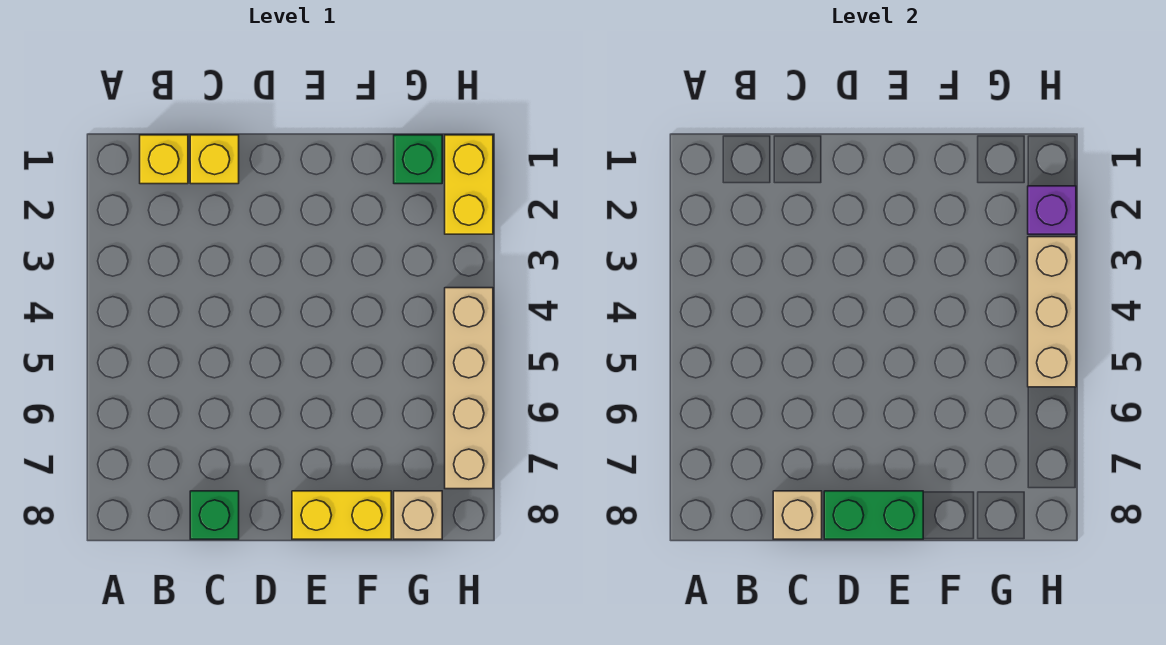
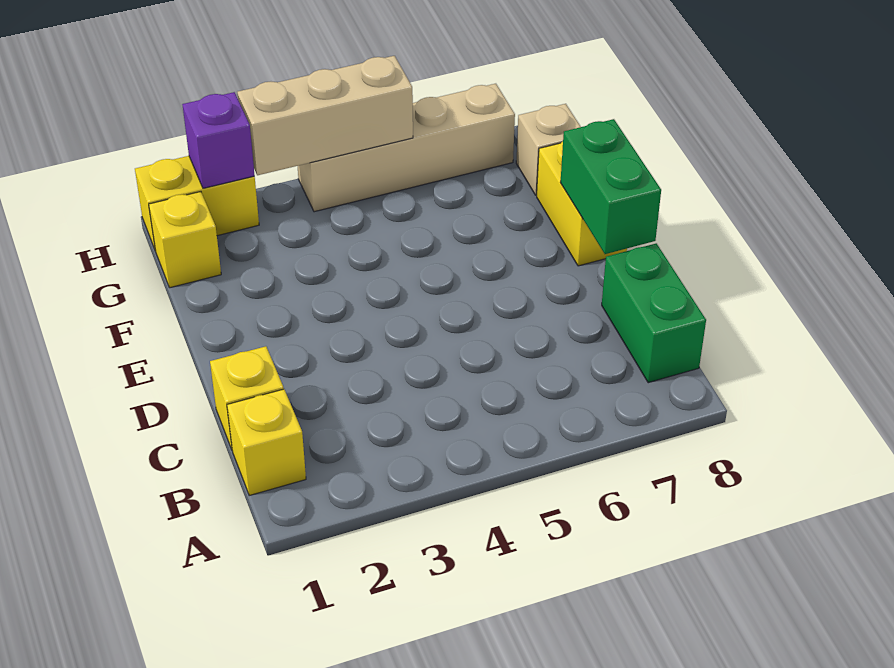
green 1x1 brick [190,491,239,539] -> green 1x2 brick [602,243,706,383]
tan 1x1 brick [773,491,822,539] -> none
green 1x1 brick [394,135,442,184] -> yellow 1x1 brick [149,192,221,288]

